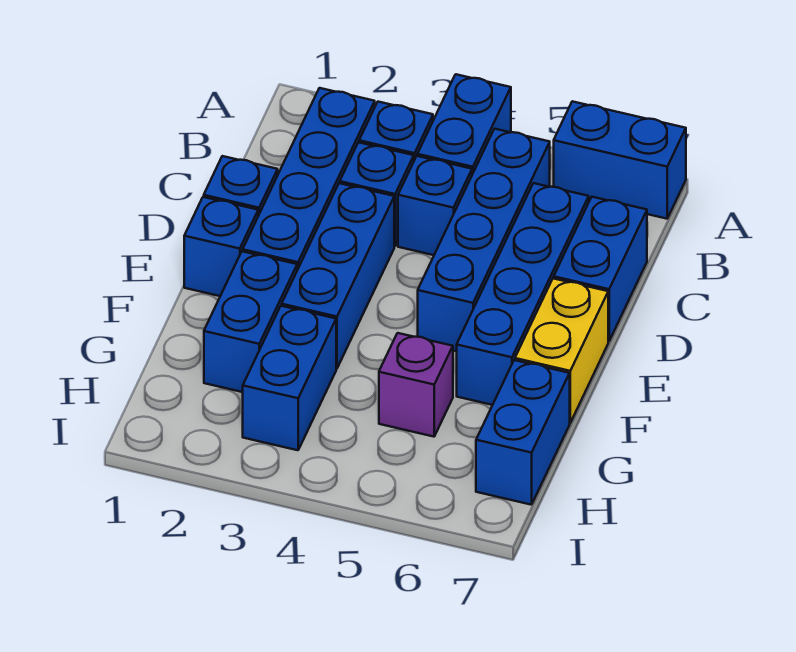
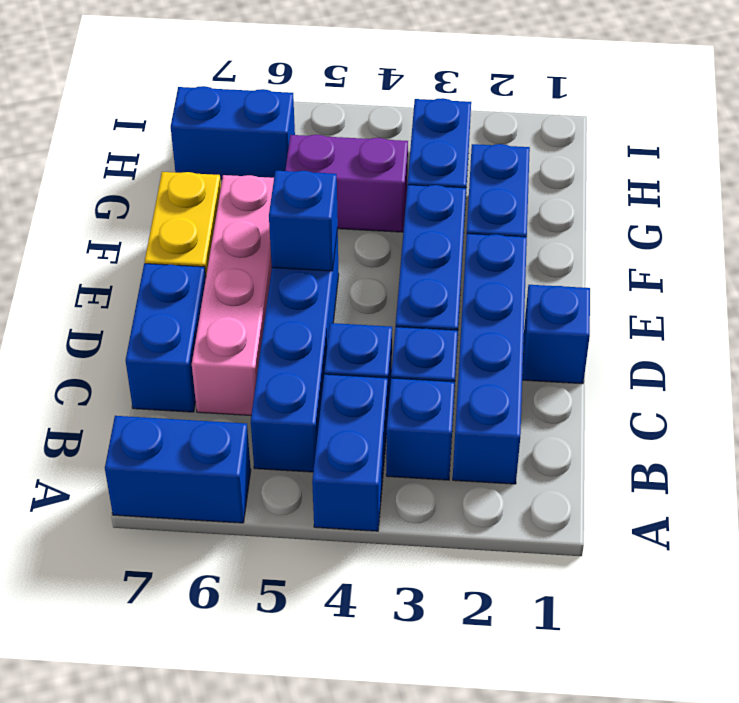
blue 1x4 brick [457,183,589,405] -> pink 1x4 brick [192,175,274,415]
blue 1x1 brick [184,197,258,296] -> blue 1x1 brick moved to [269,171,338,271]
purple 1x1 brick [379,333,453,437] -> purple 1x2 brick [285,135,408,232]
blue 1x2 brick [476,360,570,505] -> blue 1x2 brick turned to [171,86,295,179]

